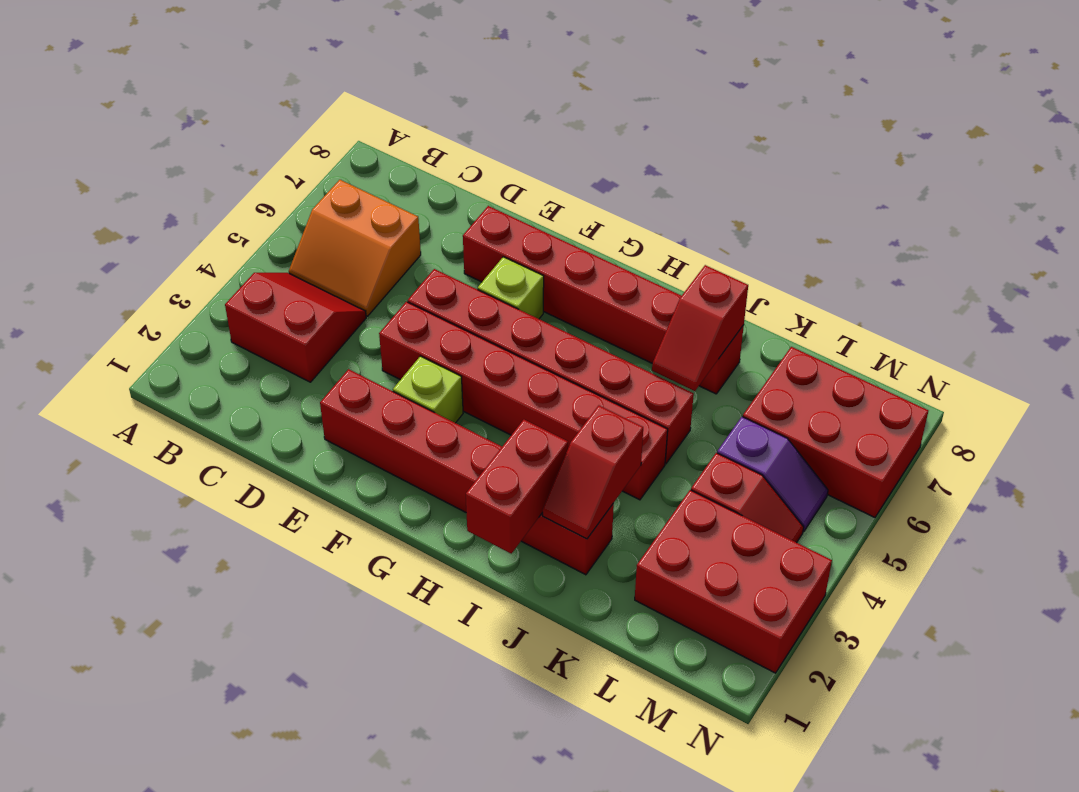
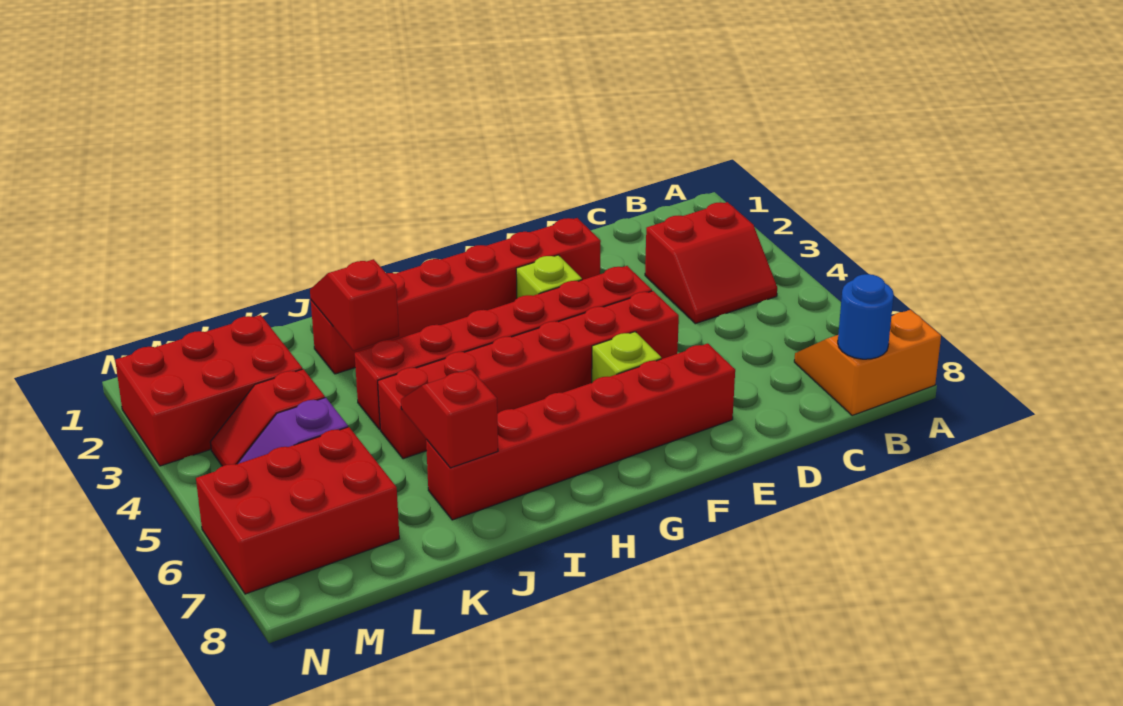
orange 2x2 slope [289,180,421,316] -> orange 2x2 slope moved to [794,310,941,416]
none -> blue 1x1 round brick [838,274,894,359]
red 1x2 brick [466,420,568,553] -> none

